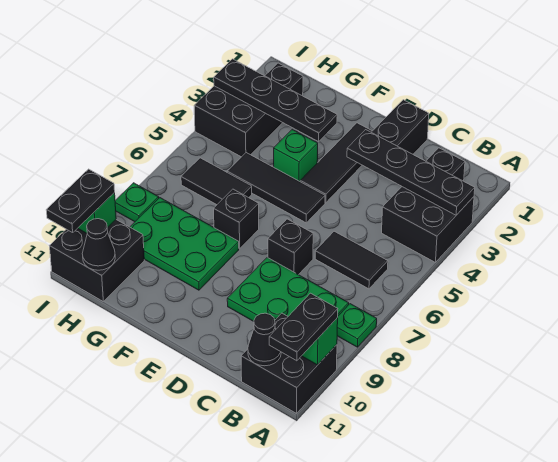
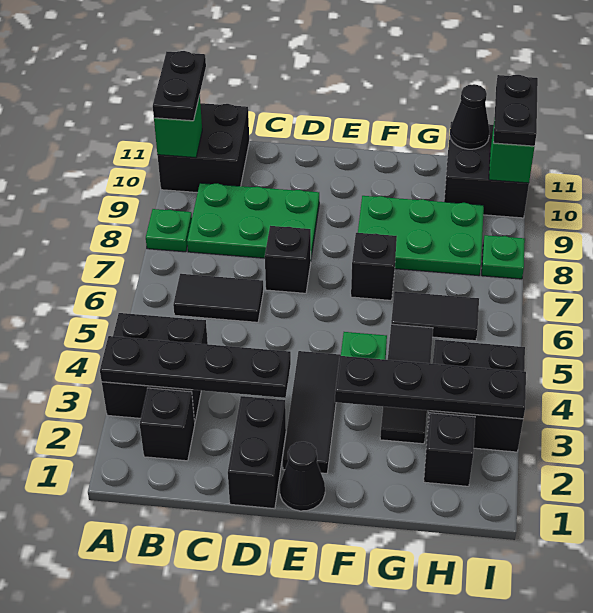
black 1x1 cone [248,313,281,366] -> black 1x1 cone moved to [280,442,325,511]
black 1x3 tile [227,153,325,223] -> black 1x3 tile turned to [380,324,433,444]

